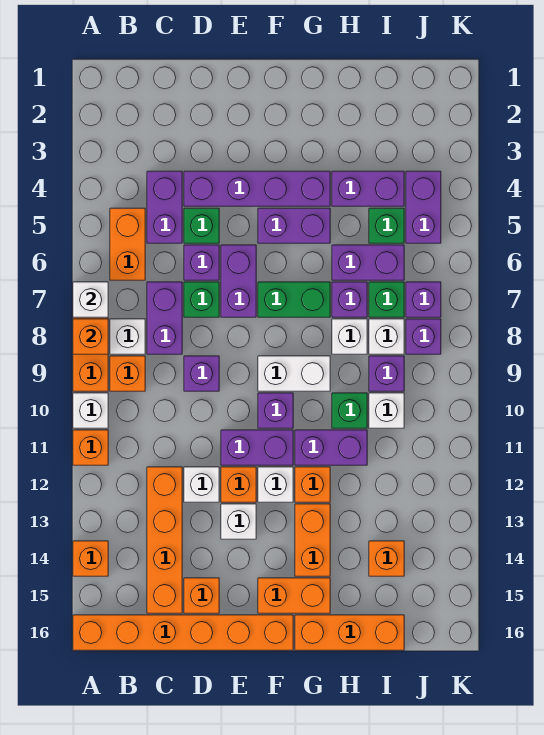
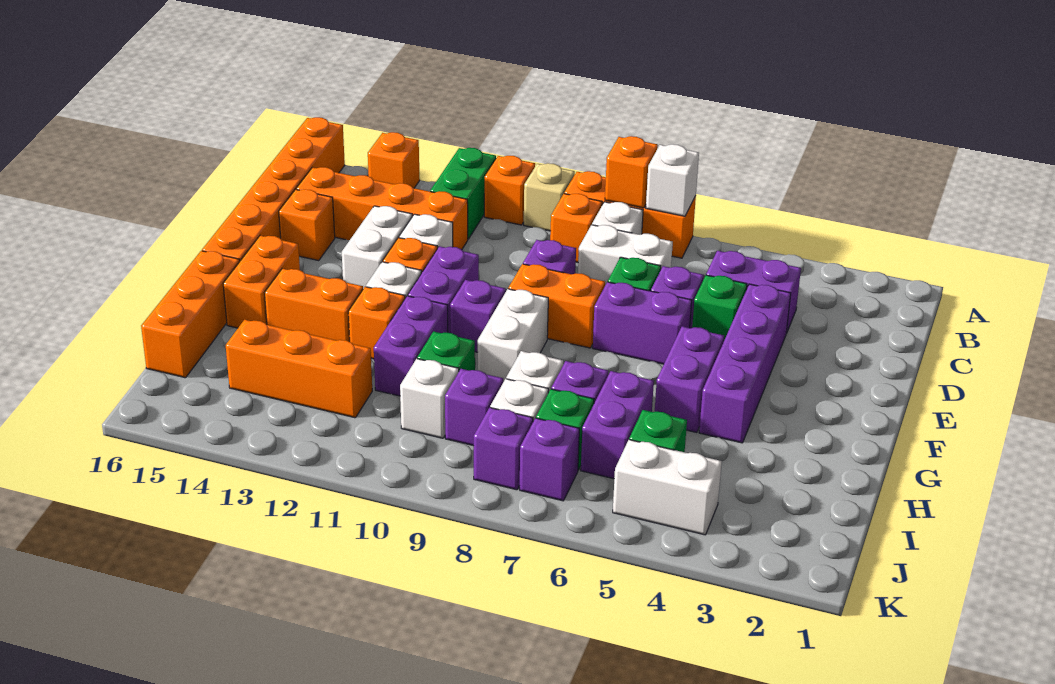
white 1x1 brick [73,393,108,428] -> tan 1x1 brick [524,163,575,231]
orange 1x2 brick [110,208,145,280] -> orange 1x2 brick moved to [508,264,605,348]
purple 1x2 brick [147,282,182,354] -> white 1x2 brick [578,225,673,285]
white 1x1 brick [221,504,256,539] -> white 1x2 brick [342,206,412,289]
green 1x2 brick [258,282,330,317] -> green 1x2 brick moved to [430,148,496,239]
purple 1x2 brick [332,171,404,206] -> none
orange 1x1 brick [369,541,404,576] -> orange 1x3 brick [226,320,372,418]
purple 1x2 brick [406,171,441,243] -> white 1x2 brick [613,440,722,535]

